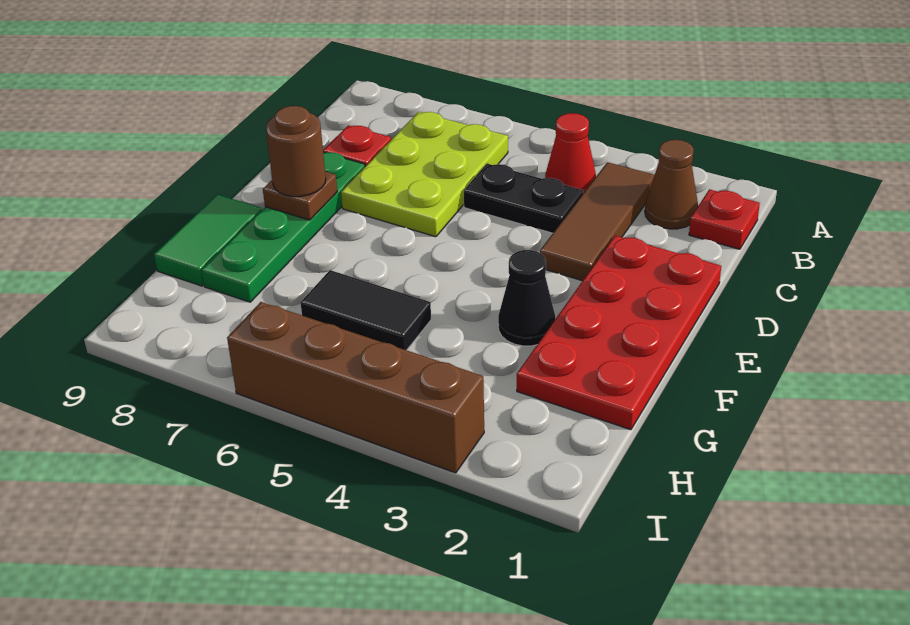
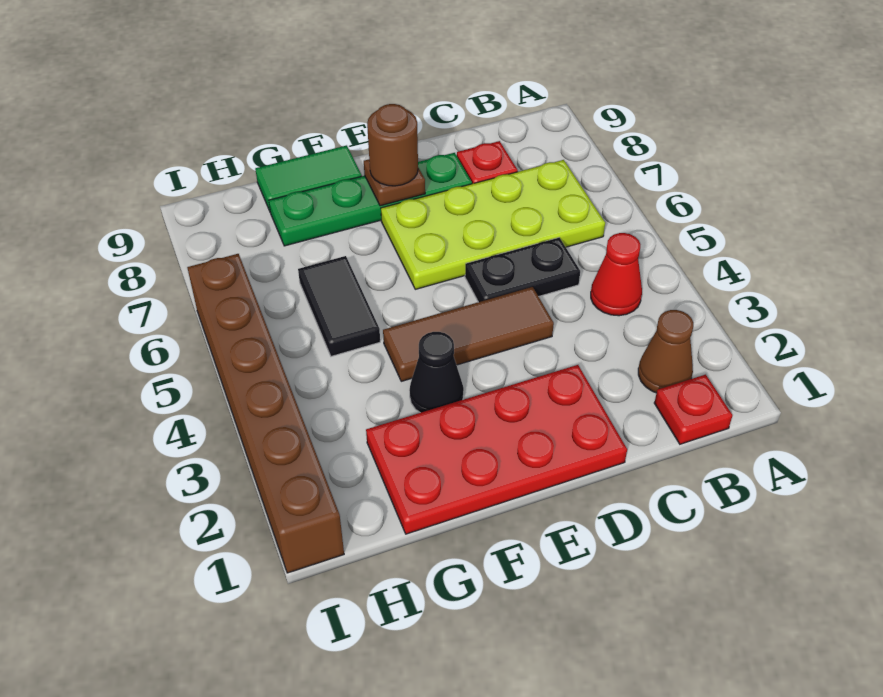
brown 1x3 tile [540,162,654,281] -> brown 1x3 tile moved to [383,287,554,381]
lime 2x3 plate [341,112,508,237] -> lime 2x4 plate [381,160,605,289]
black 1x2 plate [464,164,583,233] -> black 1x2 plate turned to [465,237,580,302]
brown 1x4 brick [227,302,484,473] -> brown 1x6 brick [187,254,344,573]

